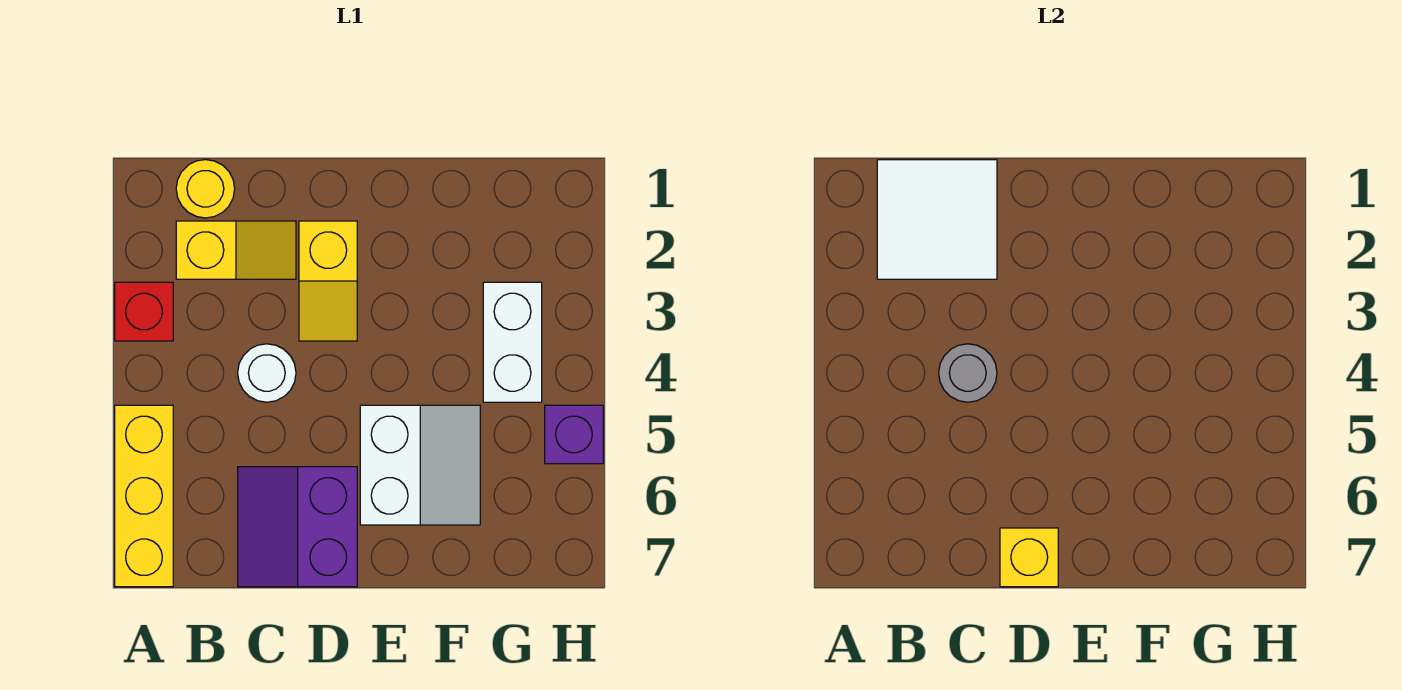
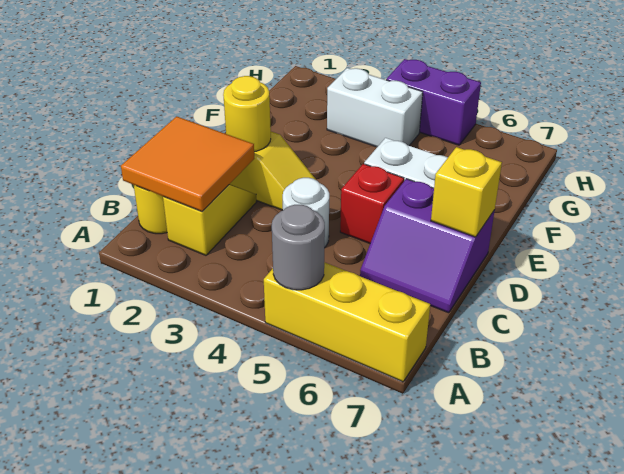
red 1x1 brick [115,282,173,341] -> red 1x1 brick moved to [340,164,404,243]
white 2x2 tile [877,160,997,279] -> orange 2x2 tile [121,116,254,211]
grey 1x1 round brick [939,344,997,402] -> grey 1x1 round brick moved to [272,205,325,290]
none -> yellow 1x1 round brick [223,76,271,152]
purple 1x1 brick [545,405,603,464] -> purple 1x2 brick [386,59,481,145]

